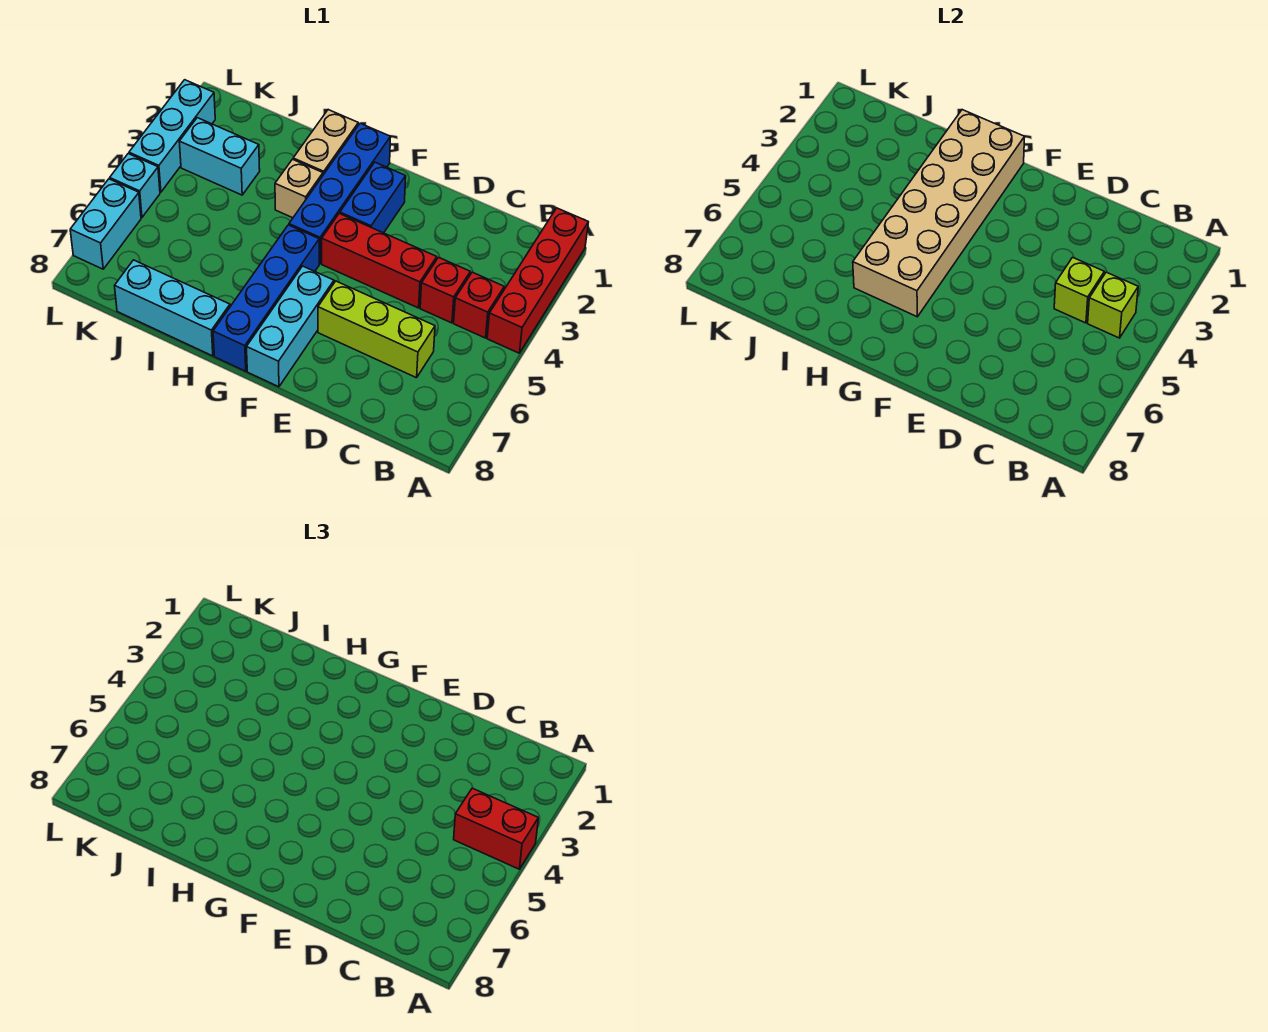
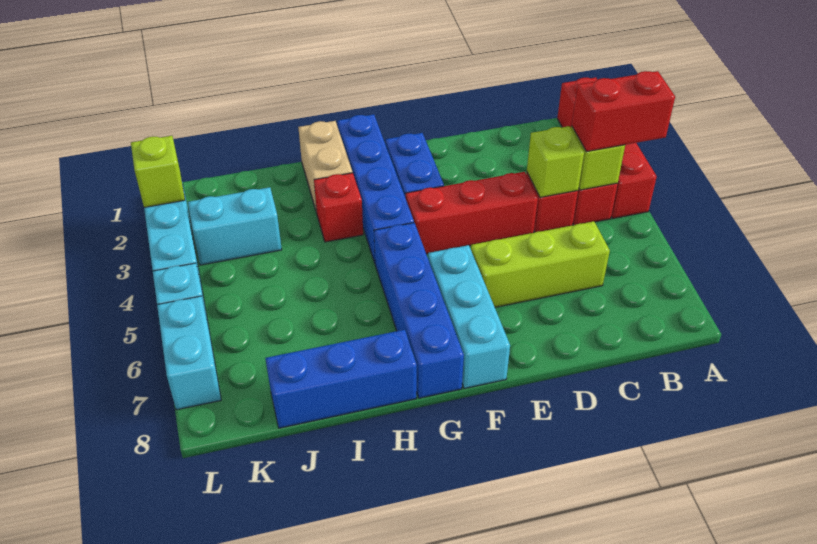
tan 2x6 brick [853,110,1025,317] -> none
tan 1x1 brick [275,159,323,218] -> red 1x1 brick [314,173,363,242]
cyan 1x3 brick [115,260,230,356] -> blue 1x3 brick [265,330,417,428]
none -> lime 1x1 brick [131,136,185,207]

